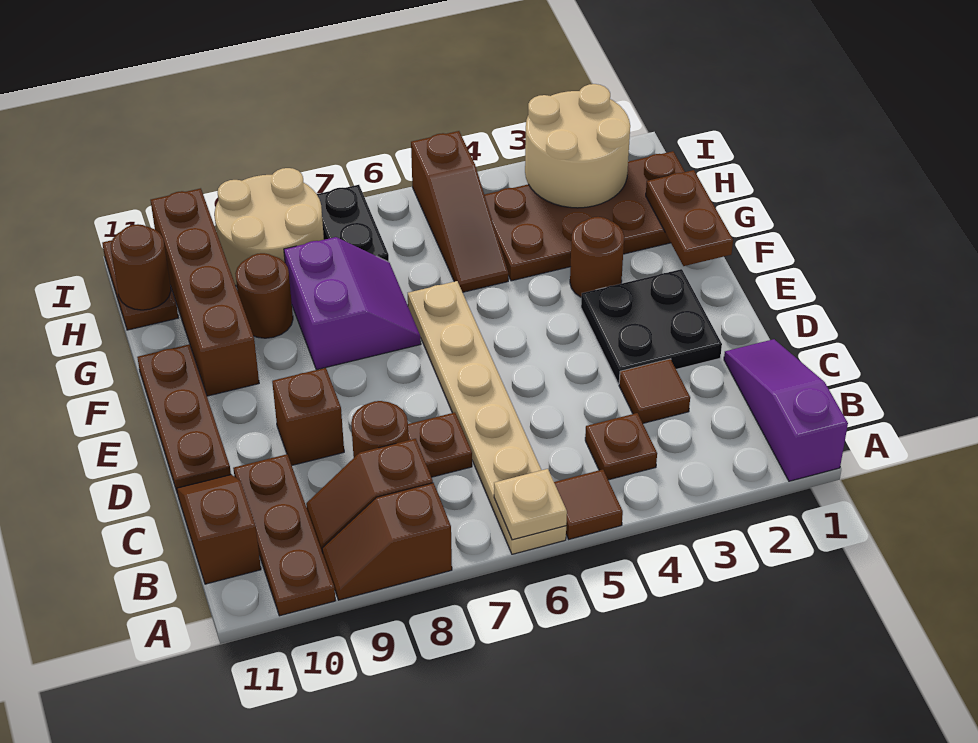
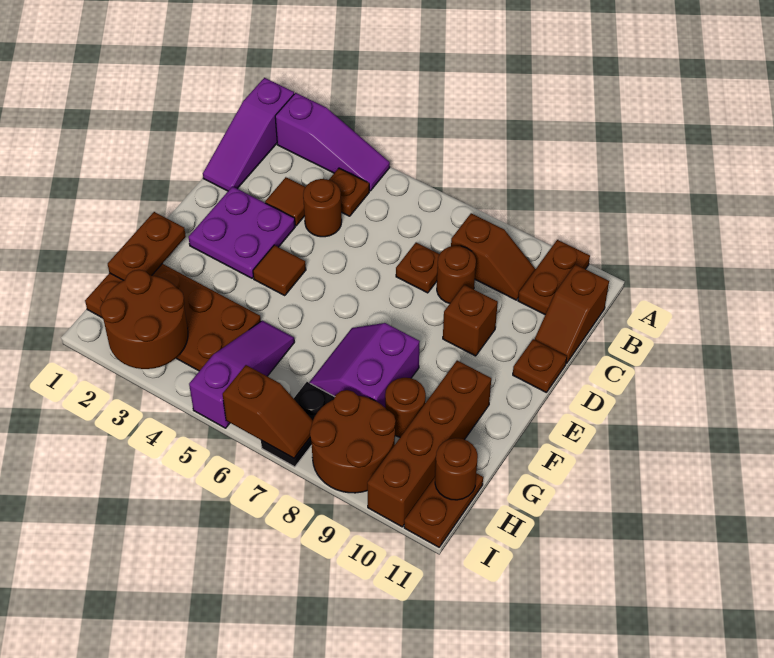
none -> purple 1x3 slope [275,93,390,191]
brown 1x1 tile [554,470,623,539] -> brown 1x1 tile moved to [253,245,306,296]
tan 1x6 plate [408,281,566,554] -> none
tan 1x1 plate [494,469,567,540] -> none
brown 1x2 slope [322,483,452,600] -> brown 1x2 slope moved to [223,365,313,458]
brown 1x3 plate [233,454,336,616] -> brown 1x2 plate [518,240,590,315]
black 2x2 plate [581,269,722,384] -> purple 2x2 plate [188,187,295,278]
brown 1x3 plate [137,344,231,494] -> brown 1x1 plate [513,339,567,393]
brown 1x1 round brick [570,217,624,297] -> brown 1x1 round brick moved to [303,179,342,237]
brown 1x3 slope [411,131,509,292] -> purple 1x3 slope [189,321,294,428]
tan 2x2 round brick [525,84,630,208] -> brown 2x2 round brick [100,270,188,369]
tan 2x2 round brick [215,168,324,286] -> brown 2x2 round brick [310,390,396,493]

